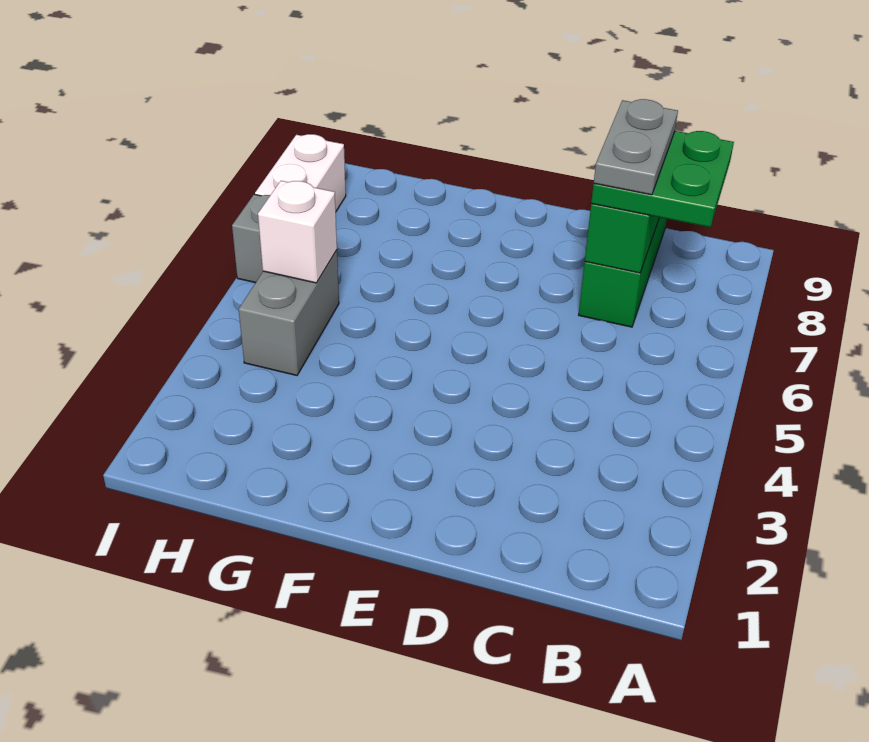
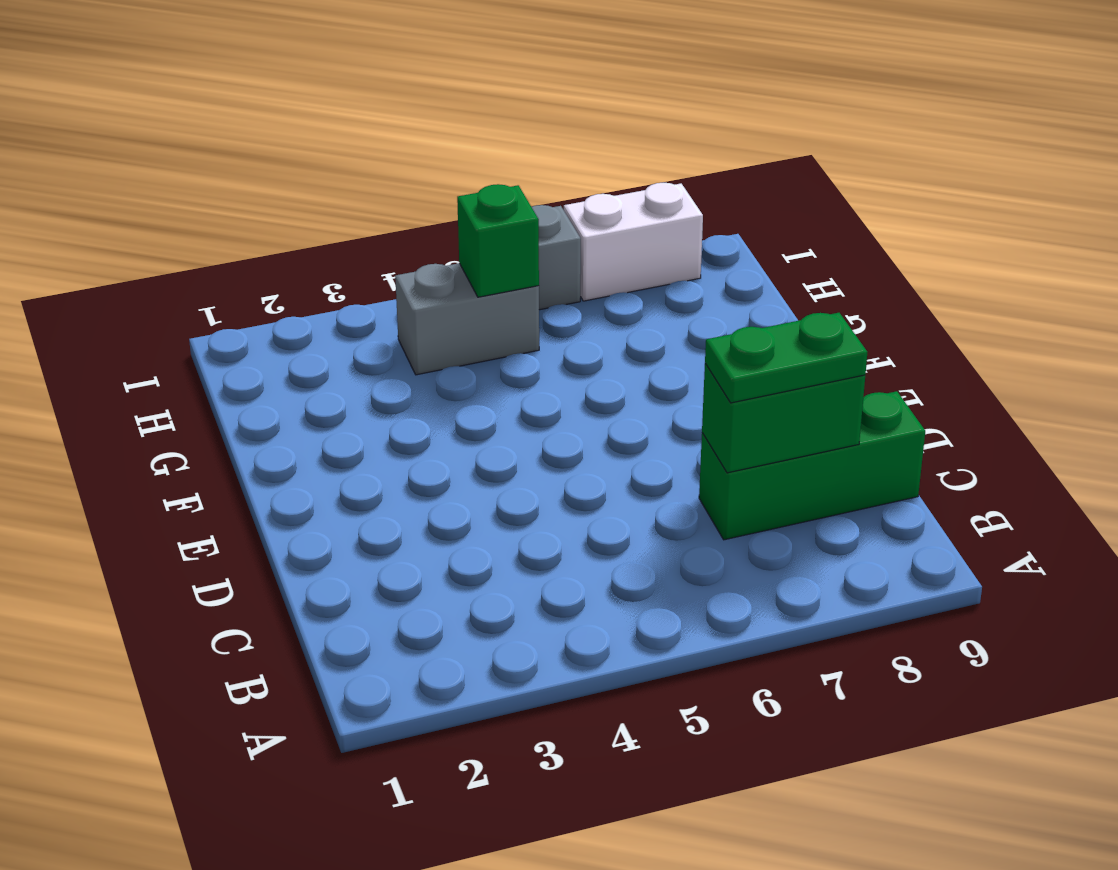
green 2x2 plate [591,131,734,227] -> green 1x2 plate [705,313,867,403]
grey 1x2 plate [594,99,678,195] -> none
white 1x1 brick [258,181,337,283] -> green 1x1 brick [457,184,539,297]

